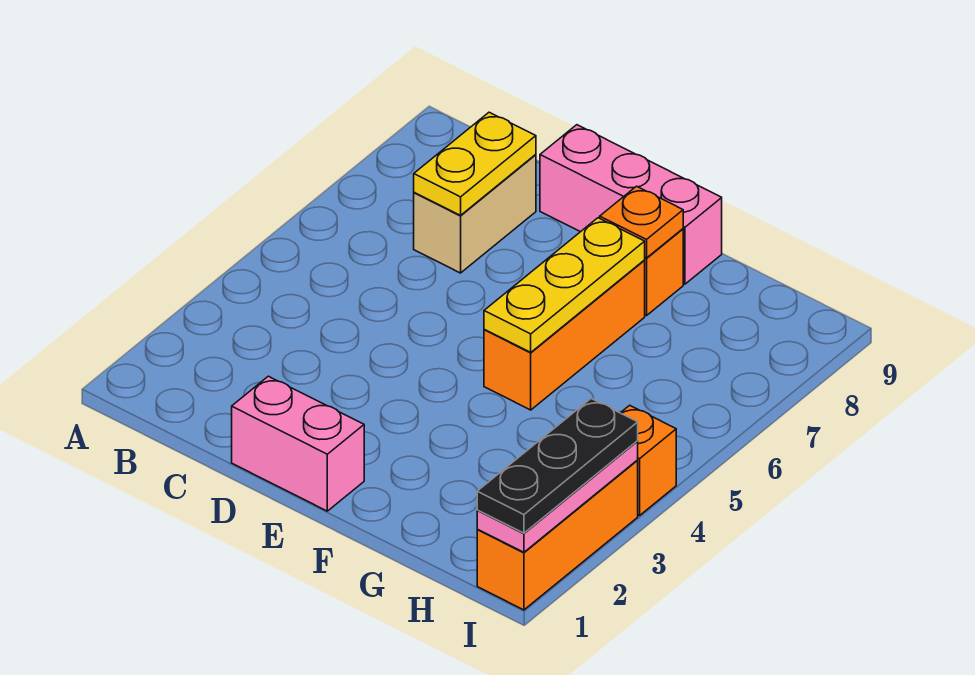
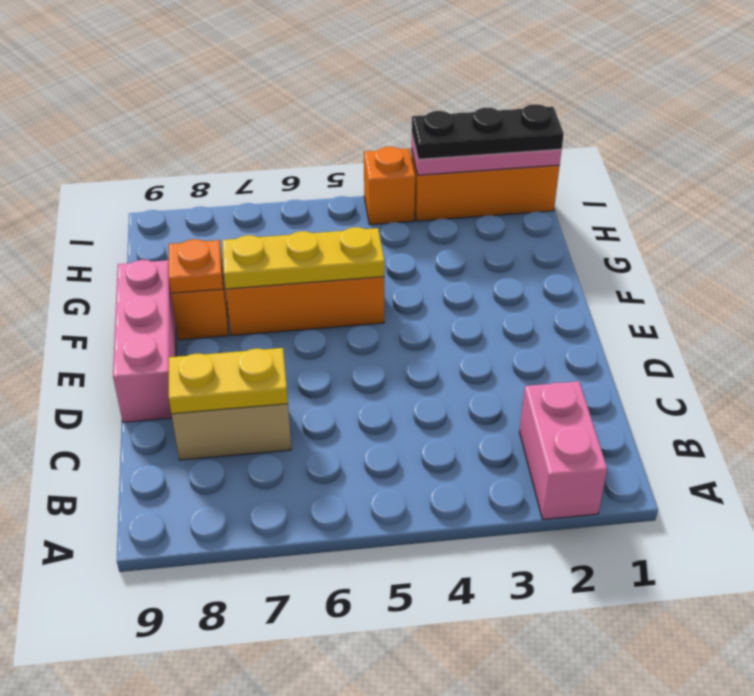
pink 1x2 brick [232,376,364,511] -> pink 1x2 brick moved to [519,381,607,520]

